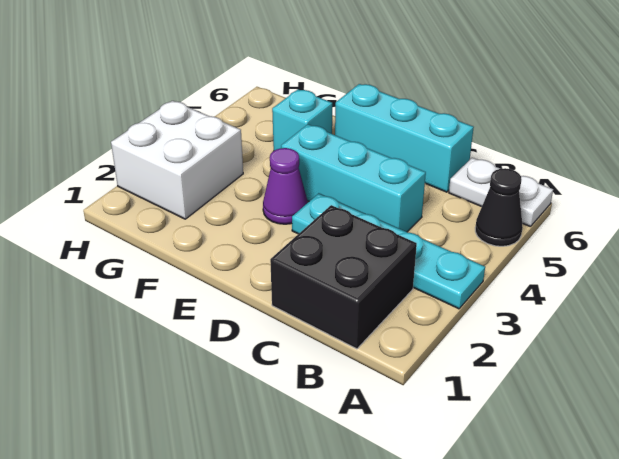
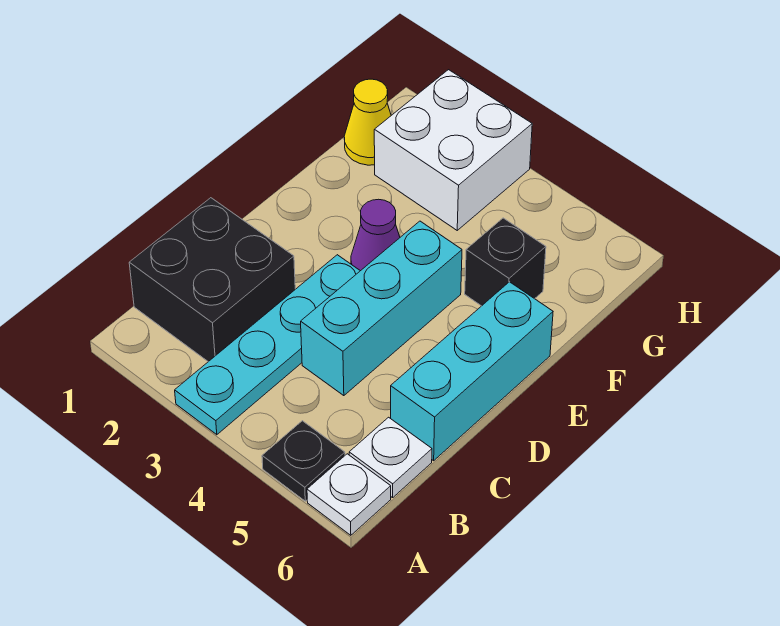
black 1x1 cone [475,168,523,246] -> black 1x1 plate [262,421,345,501]
cyan 1x1 brick [272,89,332,151] -> black 1x1 brick [465,218,546,306]
none -> yellow 1x1 cone [344,79,391,165]

